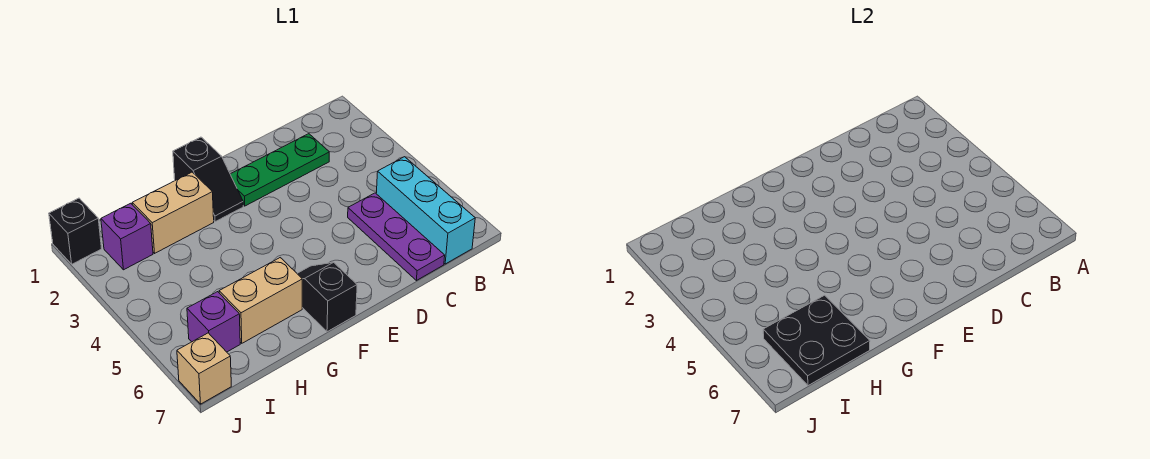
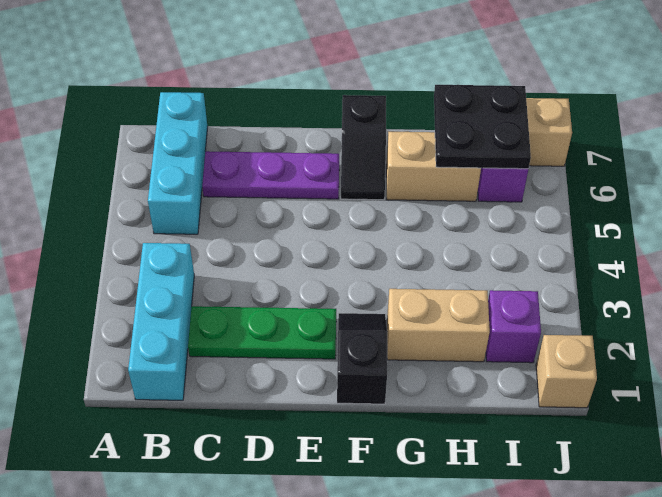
none -> cyan 1x3 brick [128,243,194,400]
purple 1x3 plate [348,193,445,281] -> purple 1x3 plate turned to [202,151,339,199]
black 1x1 brick [49,198,102,264] -> tan 1x1 brick [536,335,597,408]

